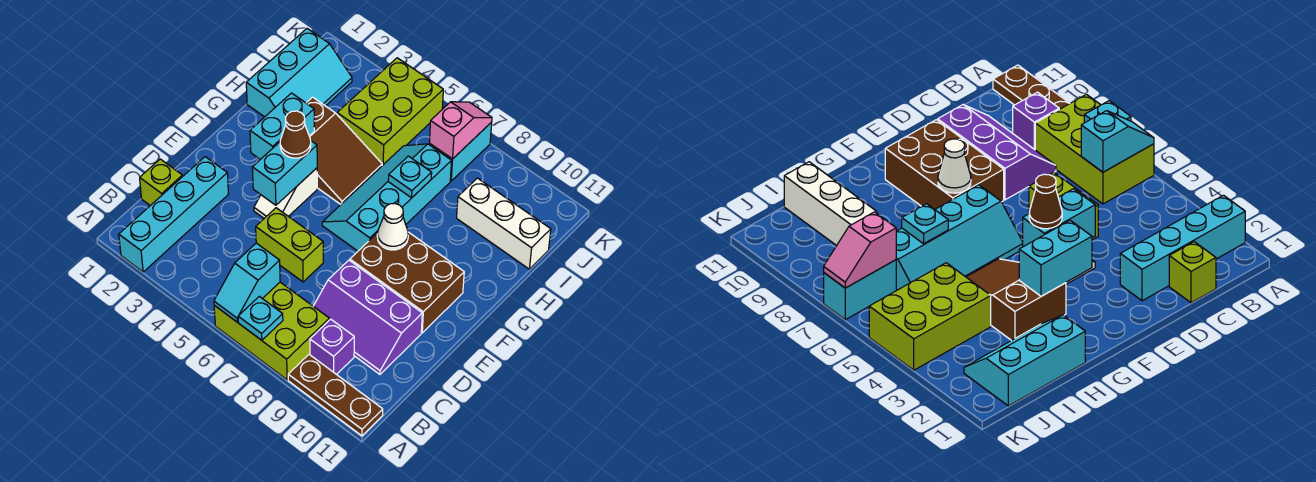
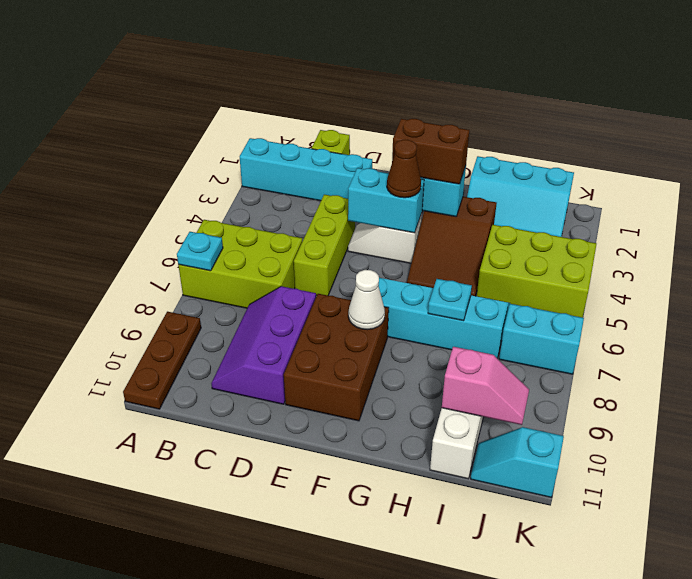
lime 2x3 brick [214,282,329,380] -> lime 2x3 brick turned to [178,220,302,308]
cyan 1x2 slope [214,243,280,322] -> cyan 1x2 slope moved to [471,427,564,497]
purple 1x1 brick [310,319,354,375] -> none
lime 1x2 brick [256,208,323,282] -> lime 1x3 brick [294,195,355,296]
none -> brown 1x2 brick [392,119,469,184]
pink 1x2 slope [429,102,492,159] -> pink 1x2 slope moved to [442,347,529,425]

